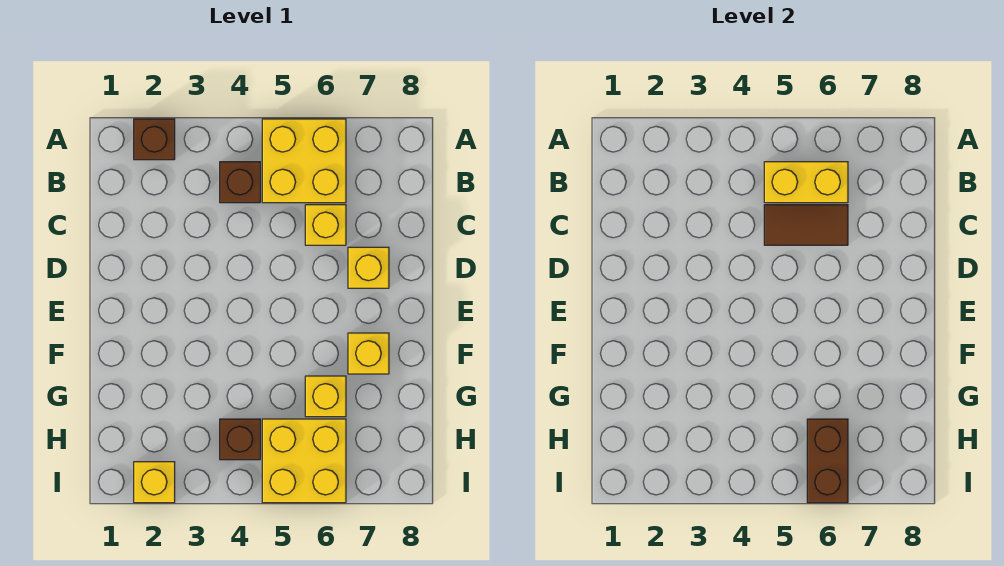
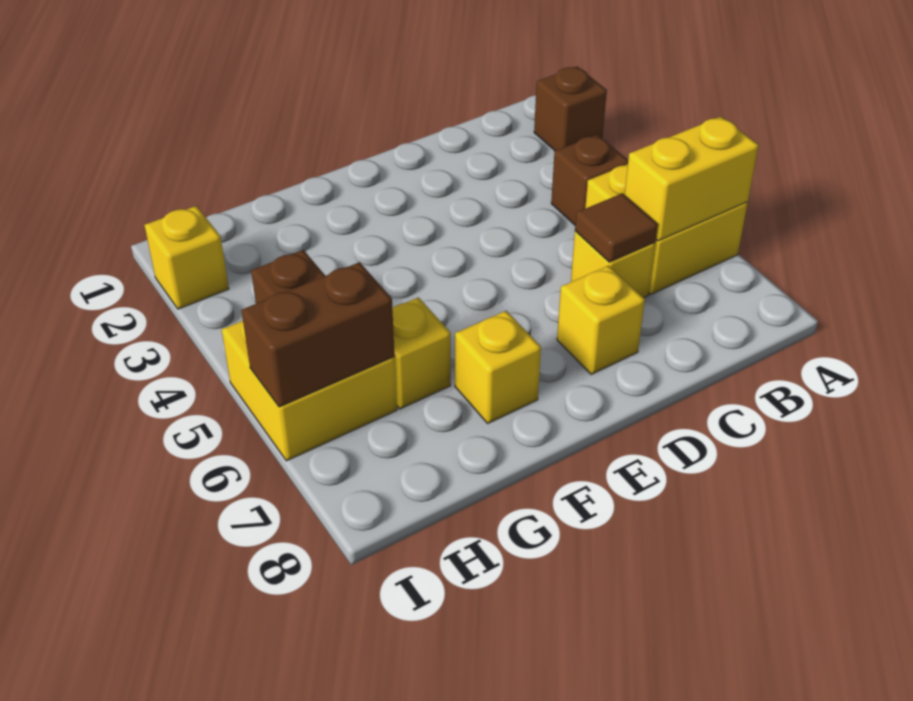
yellow 1x2 brick [764,162,848,203] -> yellow 1x2 brick turned to [625,117,759,241]
brown 1x2 tile [764,205,848,245] -> brown 1x1 tile [575,193,658,262]

